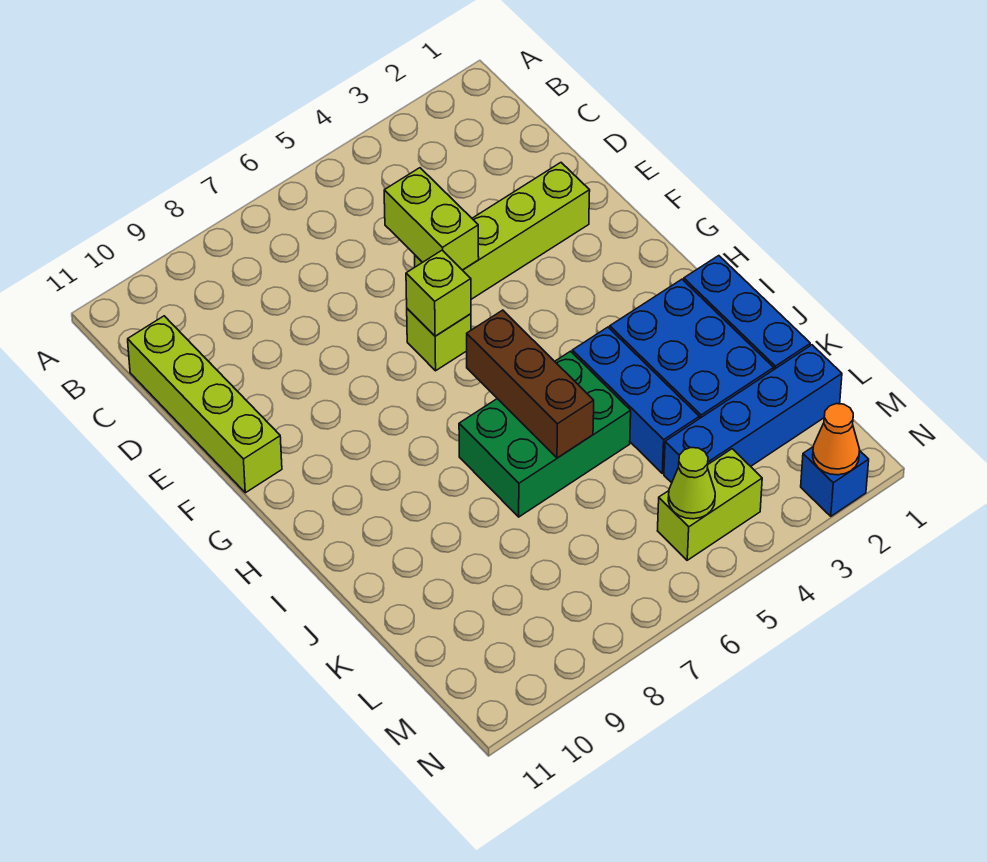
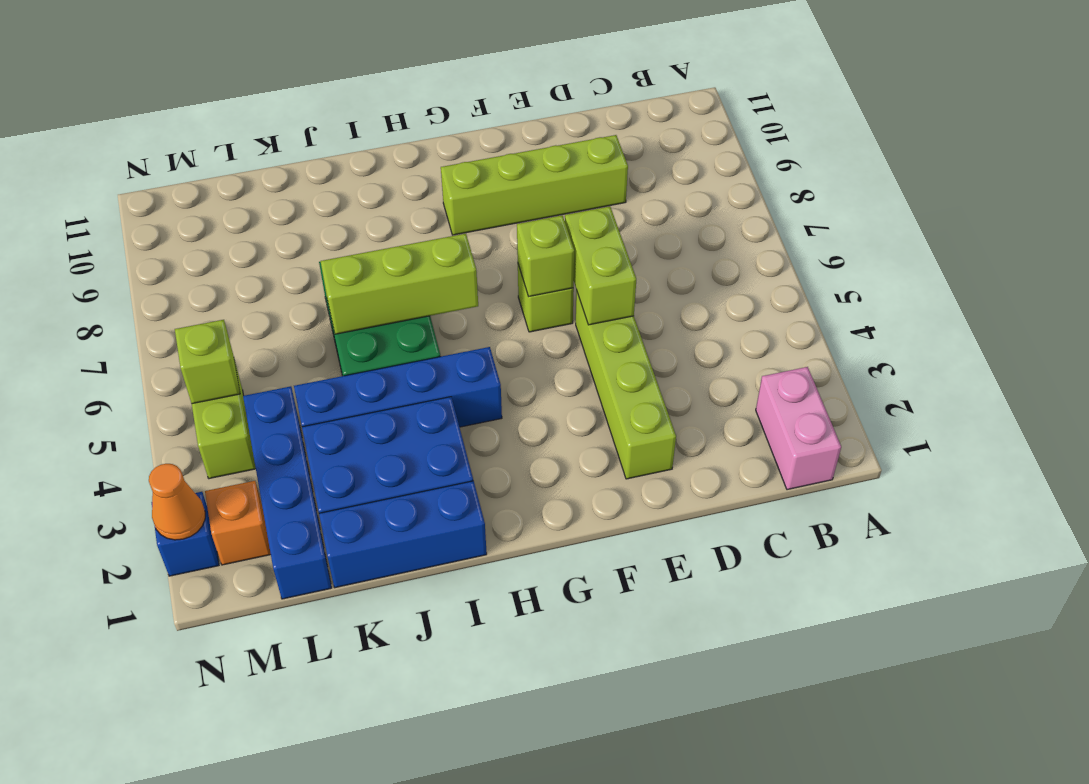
none -> pink 1x2 brick [756,367,841,490]
lime 1x4 brick [128,316,282,493] -> lime 1x4 brick moved to [441,135,628,235]
lime 1x2 brick [384,168,479,270] -> lime 1x2 brick turned to [565,206,636,325]
brown 1x3 brick [467,310,594,458] -> lime 1x3 brick [321,234,478,334]
blue 1x3 brick [572,327,699,473] -> blue 1x4 brick [294,347,502,427]
none -> orange 1x1 brick [205,481,271,565]
lime 1x1 cone [668,448,715,519] -> lime 1x1 brick [175,320,240,404]

